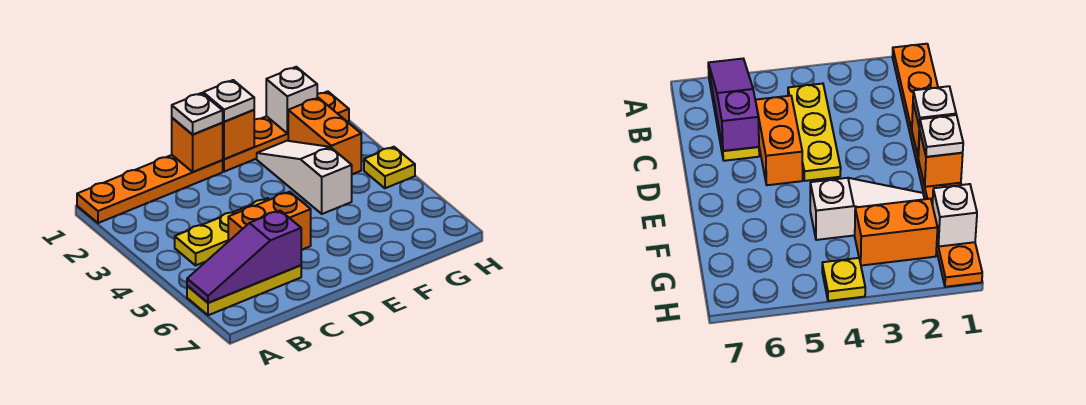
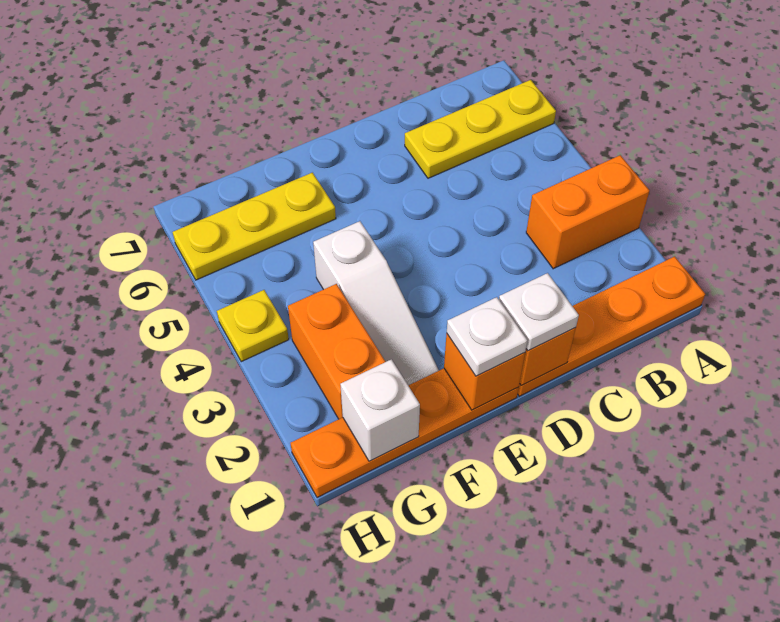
purple 1x3 slope [187,211,301,303] -> none
yellow 1x3 plate [175,198,269,265] -> yellow 1x3 plate moved to [173,173,336,280]
orange 1x2 brick [228,192,311,250] -> orange 1x2 brick moved to [526,155,649,269]

